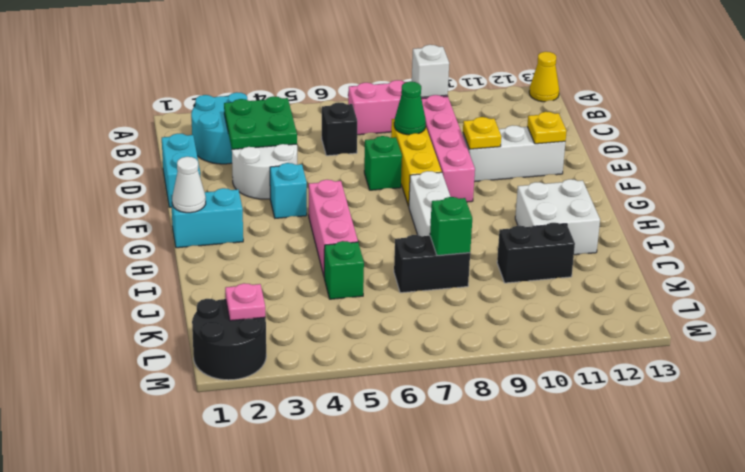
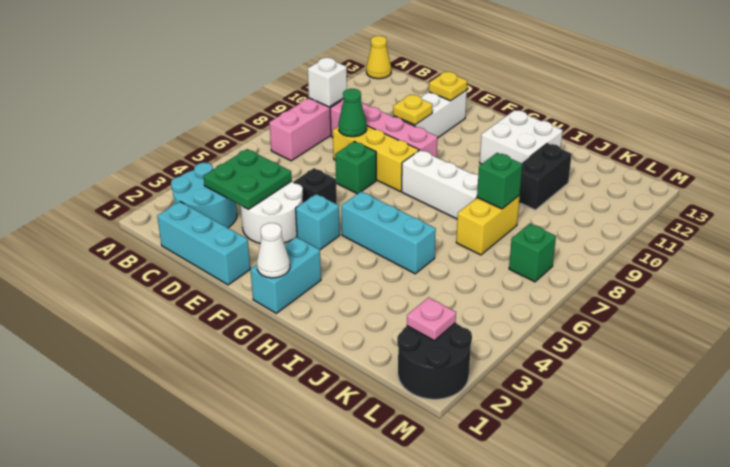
black 1x1 brick [322,102,357,156] -> black 1x1 brick moved to [294,168,337,204]
cyan 1x2 brick [162,134,200,207] -> cyan 1x3 brick [157,202,250,285]
pink 1x3 brick [309,180,358,276] -> cyan 1x3 brick [341,191,436,274]
green 1x1 brick [324,241,364,299] -> green 1x1 brick moved to [509,224,556,282]
black 1x2 brick [394,235,470,293] -> yellow 1x2 brick [456,195,520,255]

